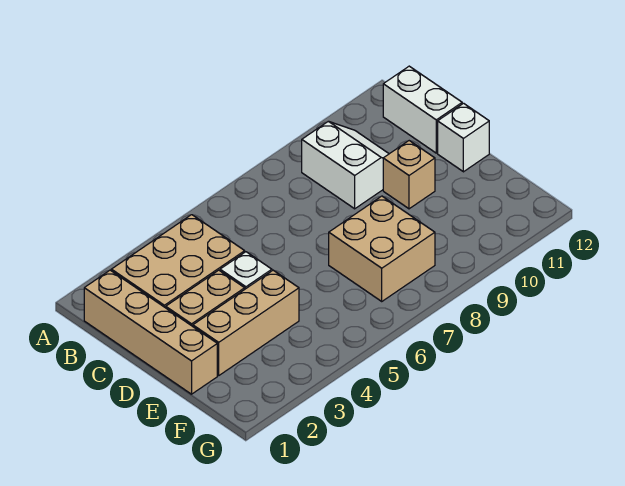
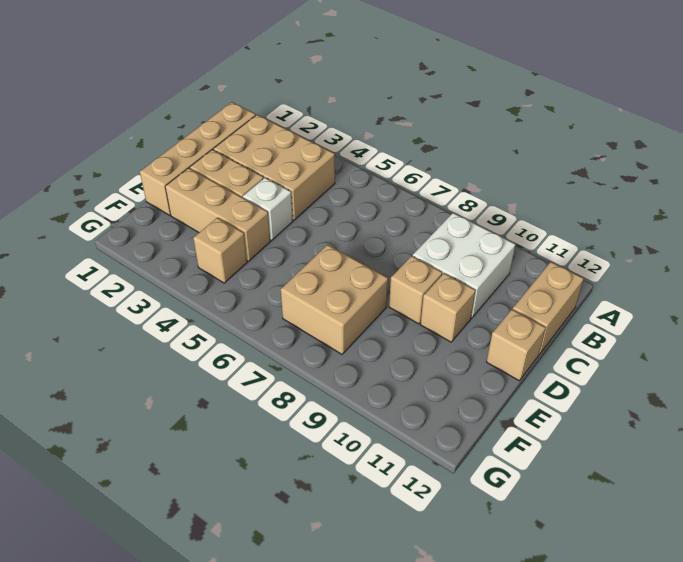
white 2x2 slope [302,121,389,209] -> white 2x2 brick [413,213,515,318]
white 1x2 brick [383,66,462,153] -> tan 1x2 brick [513,262,584,354]
none -> tan 1x1 brick [389,256,442,324]
white 1x1 brick [438,103,489,172] -> tan 1x1 brick [487,309,546,381]
none -> tan 1x1 brick [193,218,247,283]

